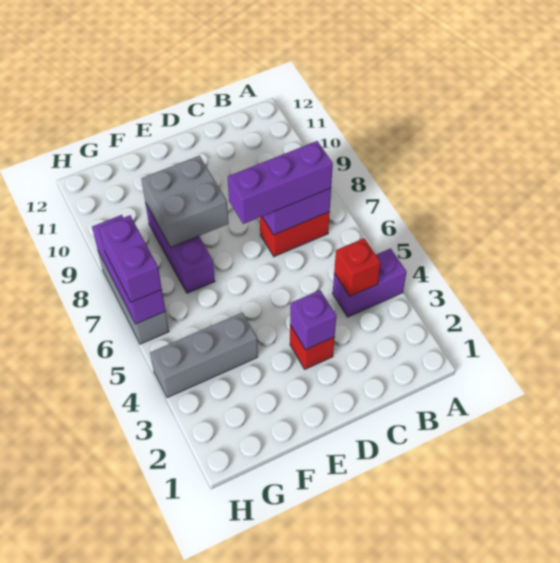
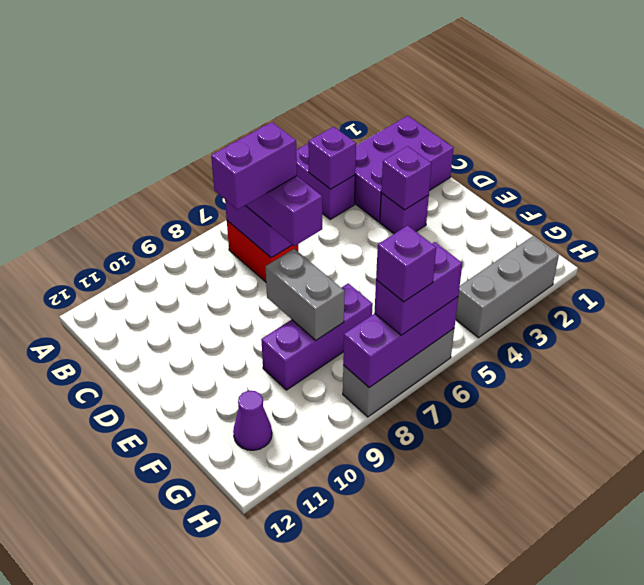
none -> purple 2x3 brick [355,116,453,222]
red 1x1 brick [334,238,381,296] -> purple 1x1 brick [308,127,356,189]
none -> purple 1x2 brick [211,122,297,210]
red 1x1 brick [290,325,335,369] -> purple 1x1 brick [380,193,429,234]
grey 2x2 brick [141,156,229,247] -> grey 1x2 brick [265,249,345,340]
grey 1x3 brick [150,312,258,398] -> grey 1x3 brick turned to [456,236,559,338]
none -> purple 1x1 cone [233,391,272,450]
none -> purple 1x1 brick [376,225,436,302]

